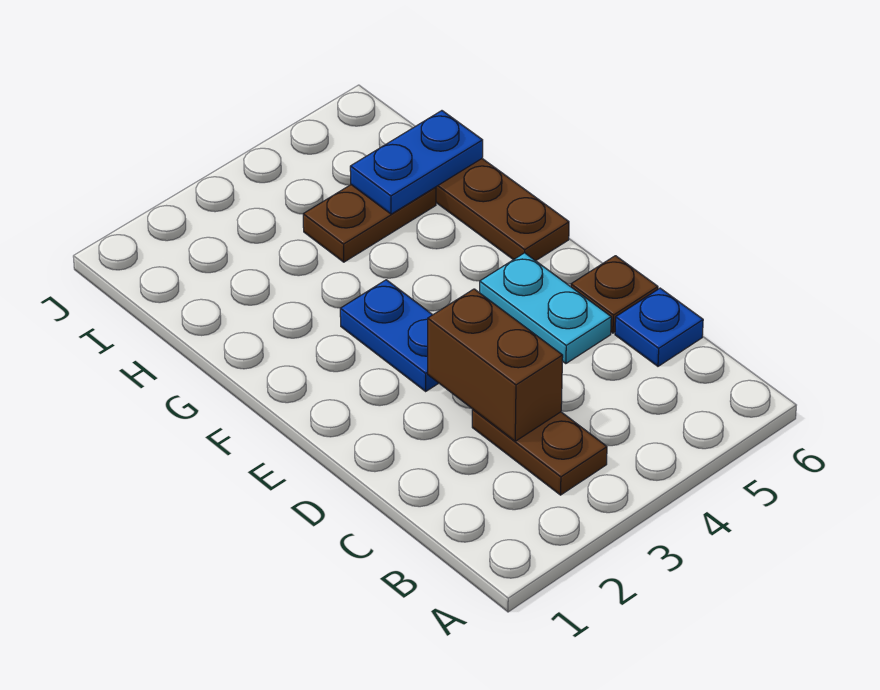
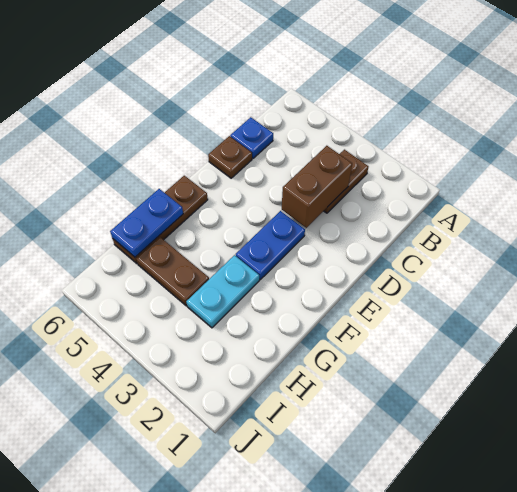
cyan 1x2 plate [480,253,611,364] -> cyan 1x2 plate moved to [186,255,259,328]
blue 1x2 plate [350,111,483,214] -> blue 1x2 plate turned to [110,189,183,257]

